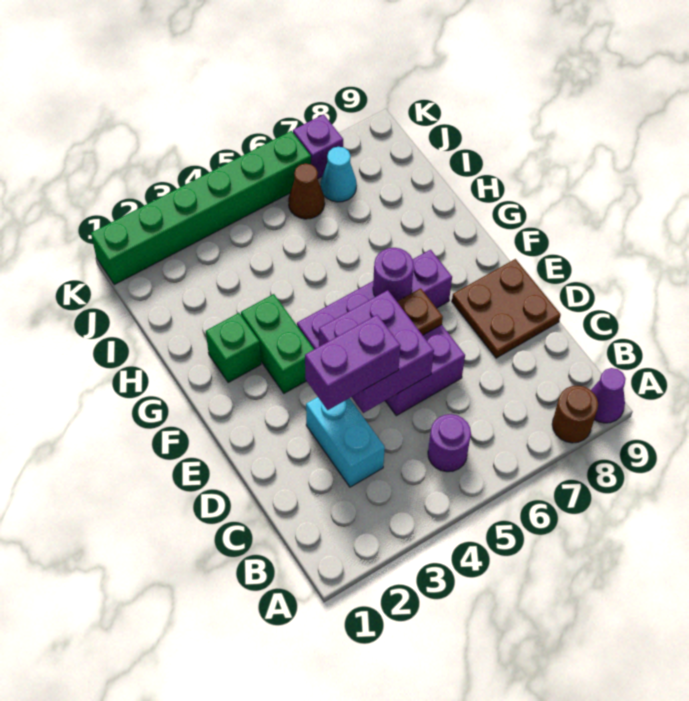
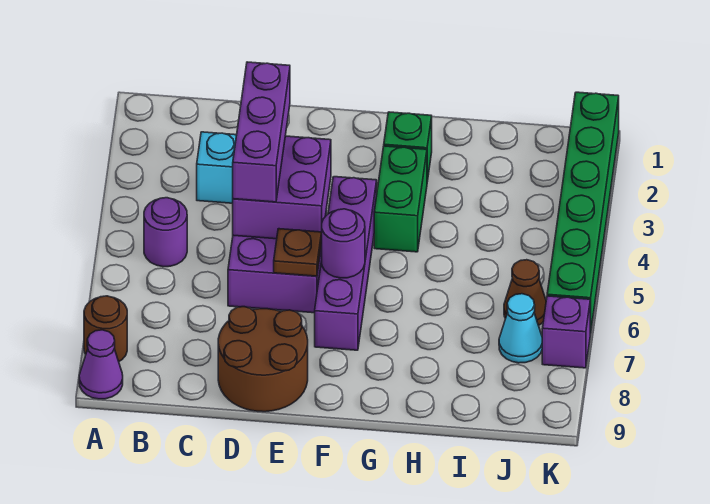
purple 1x2 brick [305,315,401,410] -> purple 1x3 brick [233,62,290,202]
brown 2x2 plate [452,259,561,358] -> brown 2x2 round brick [218,307,308,412]
green 1x2 brick [241,294,314,393] -> green 1x2 brick turned to [374,146,427,252]

